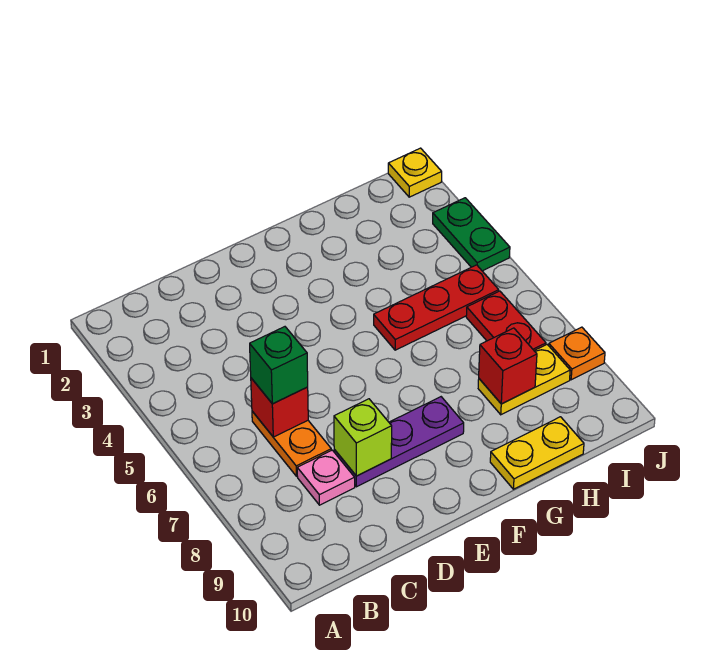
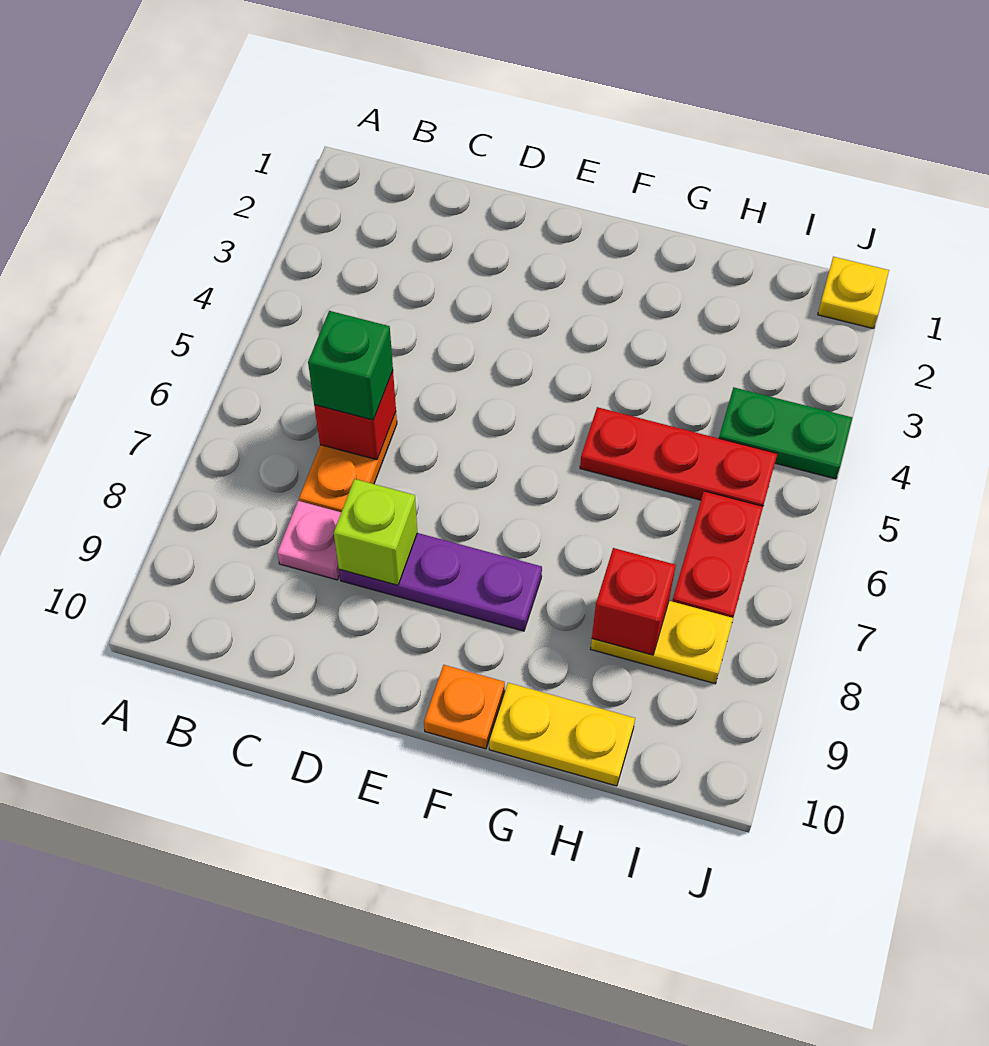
green 1x2 plate [433,198,510,271] -> green 1x2 plate turned to [719,387,852,479]
orange 1x1 plate [549,327,605,380] -> orange 1x1 plate moved to [424,665,505,749]

